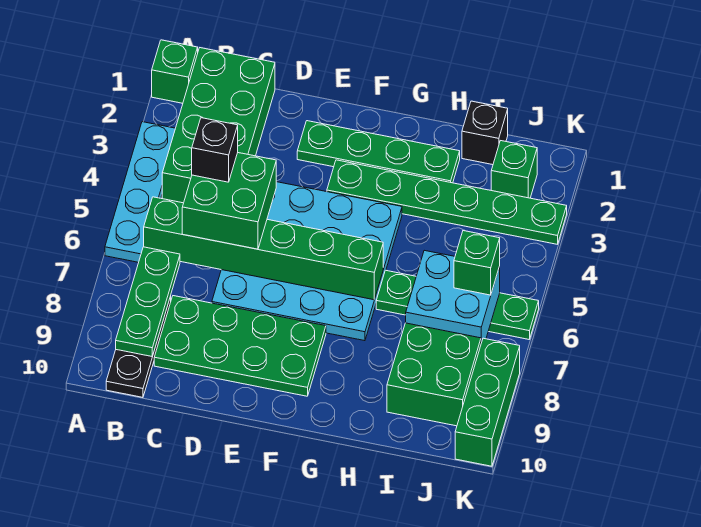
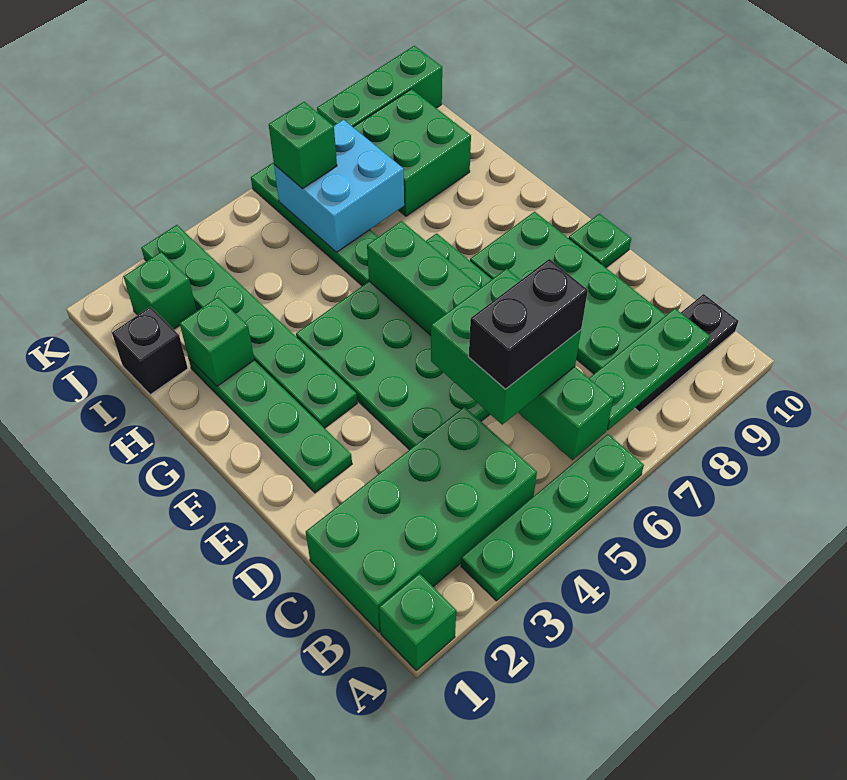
cyan 1x4 plate [105,122,175,262] -> green 1x4 plate [461,434,644,601]
black 1x1 brick [192,118,238,182] -> black 1x2 brick [469,259,588,389]
cyan 4x4 plate [212,182,402,341] -> green 4x4 plate [296,233,492,450]
none -> green 1x1 plate [569,214,631,267]
none -> green 1x1 brick [180,297,254,386]

